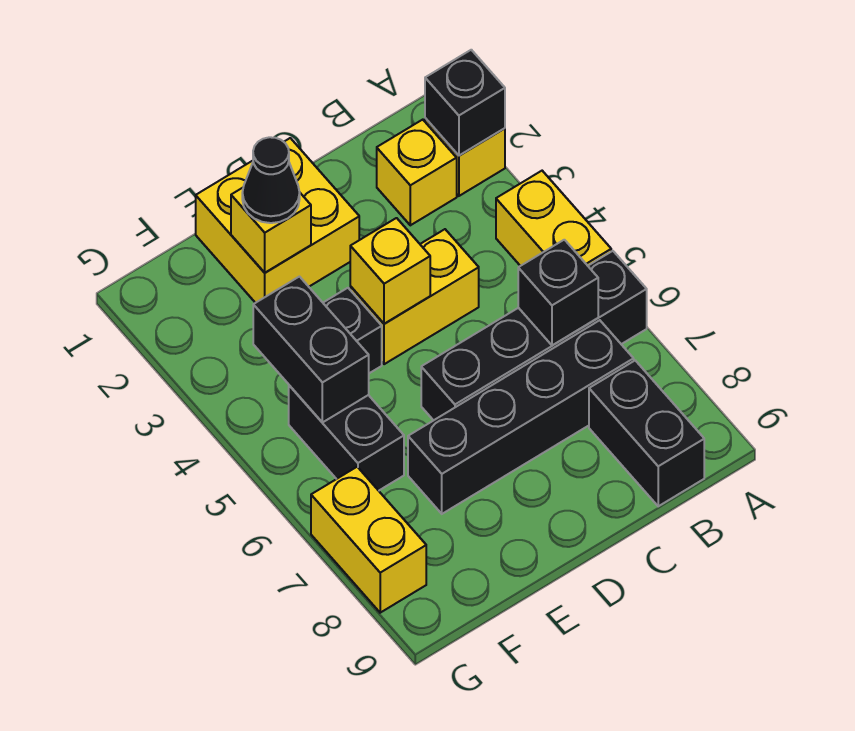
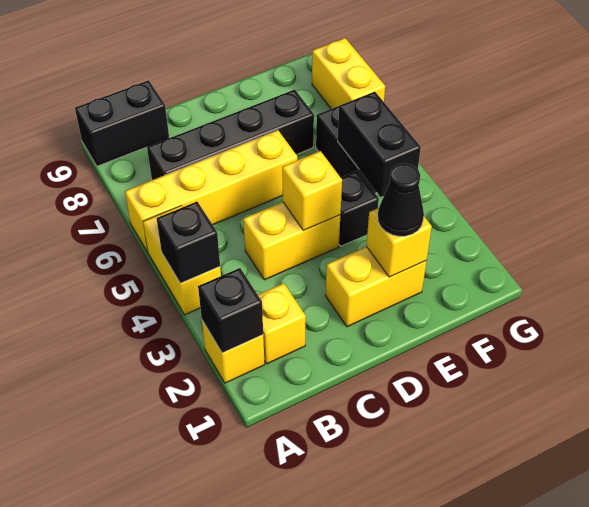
black 1x4 brick [421,251,647,420] -> yellow 1x4 brick [125,130,297,252]
black 1x1 brick [518,240,598,345] -> black 1x1 brick moved to [157,202,220,283]
black 1x2 brick [589,361,704,506] -> black 1x2 brick turned to [75,80,169,166]
yellow 2x2 brick [196,138,359,303] -> yellow 1x2 brick [325,247,426,327]

